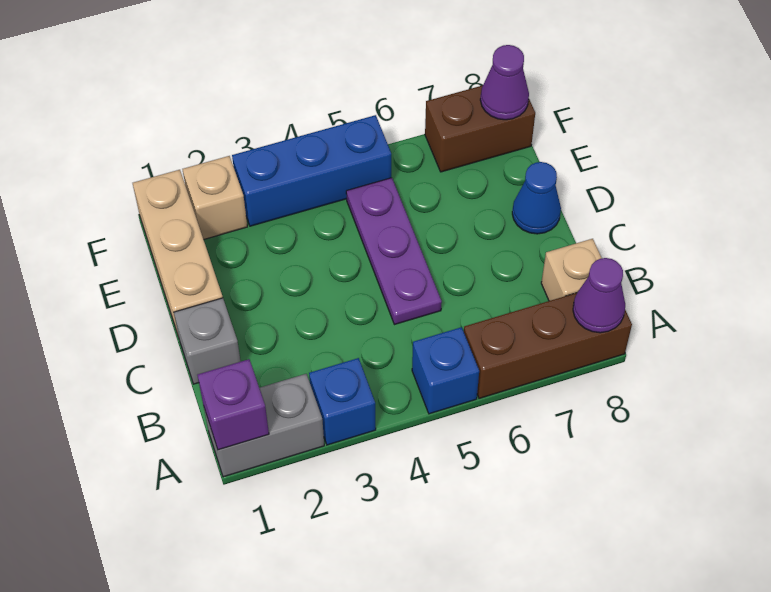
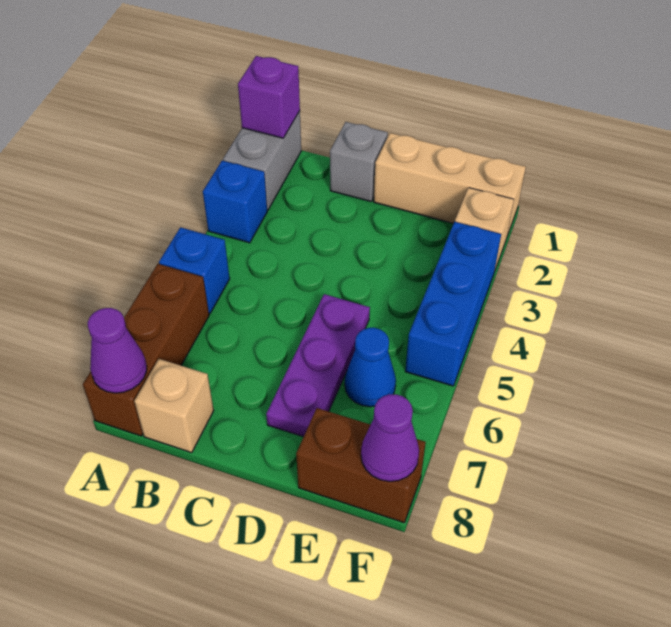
purple 1x3 plate [346,178,442,325] -> purple 1x3 plate turned to [266,294,370,437]
blue 1x1 cone [512,162,561,234] -> blue 1x1 cone moved to [345,328,396,407]
brown 1x2 brick [425,85,535,172] -> brown 1x2 brick turned to [296,408,426,523]

